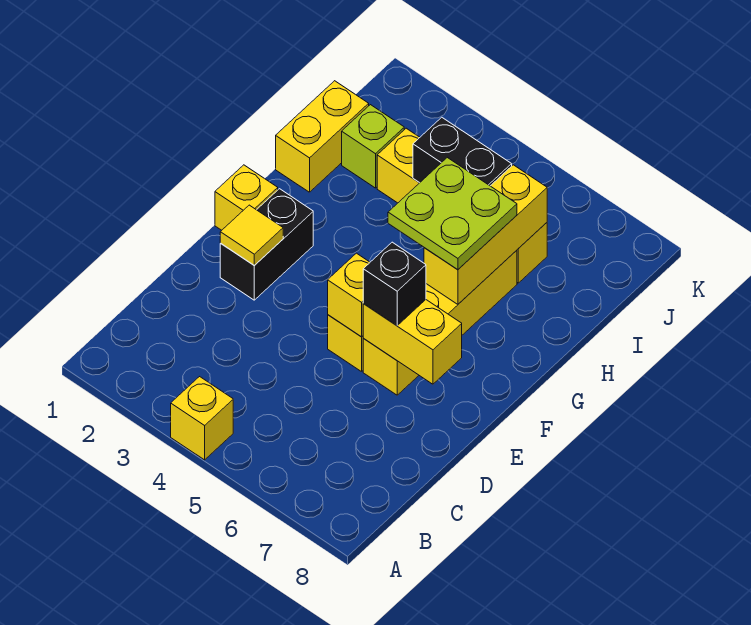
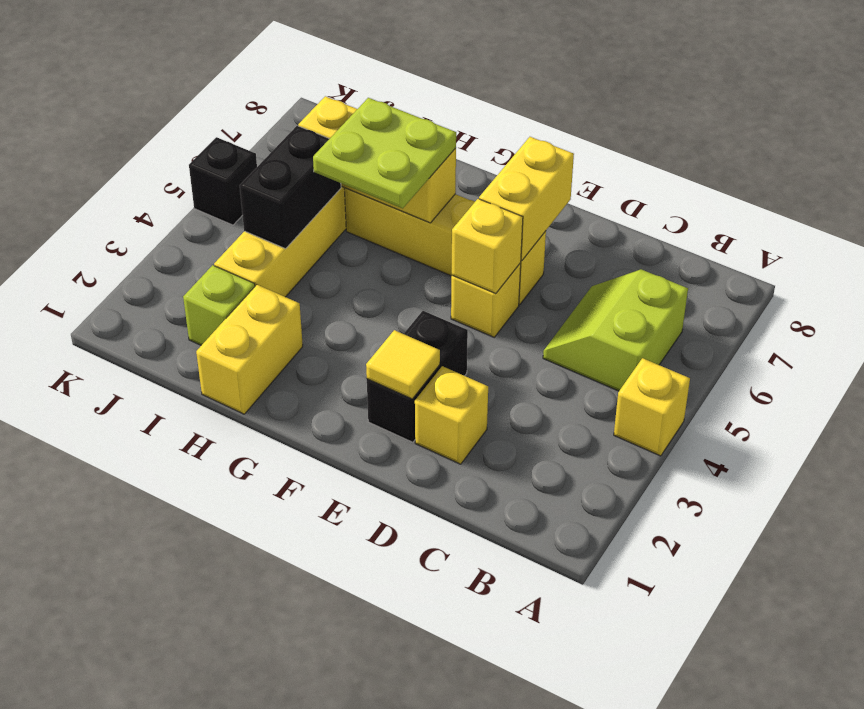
none -> lime 2x2 slope [543,269,688,391]
black 1x2 brick [220,189,313,300] -> black 1x2 brick turned to [367,311,468,442]
black 1x1 brick [363,242,426,325] -> black 1x1 brick moved to [189,137,257,225]
yellow 1x1 brick [215,165,278,230] -> yellow 1x1 brick moved to [415,366,488,464]
yellow 1x2 brick [276,81,369,192] -> yellow 1x2 brick turned to [196,285,303,414]

